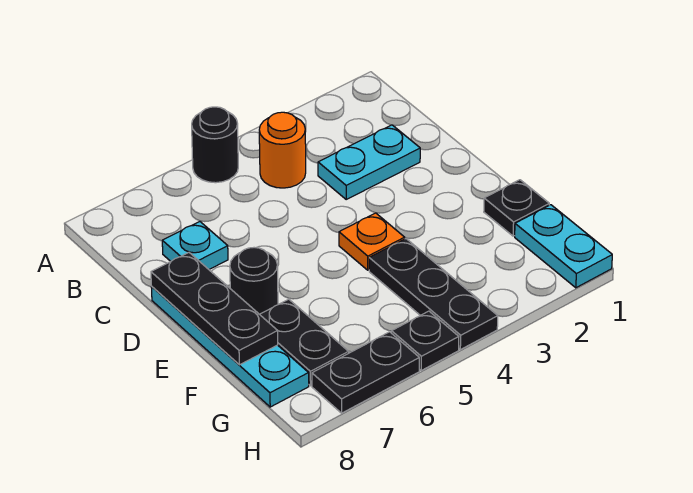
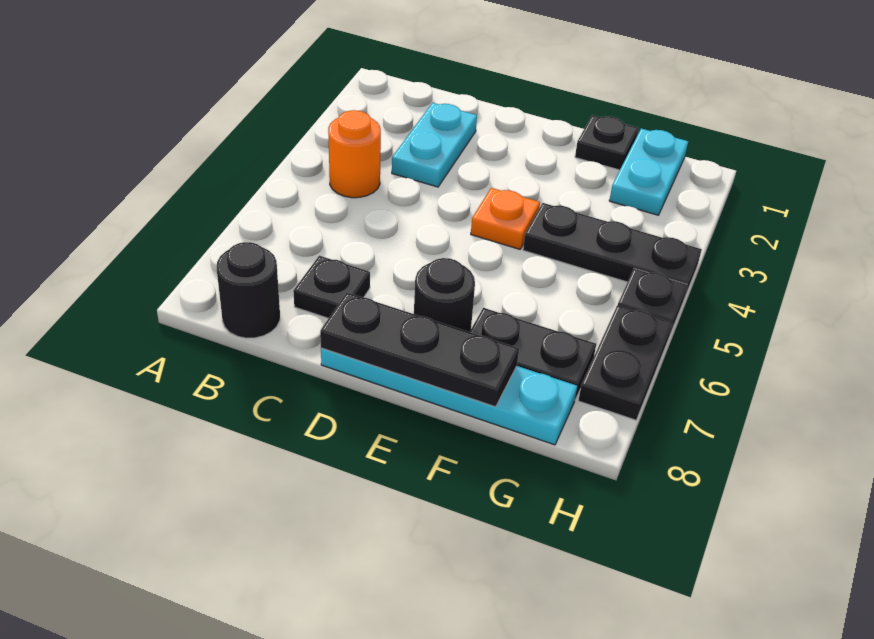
black 1x1 round brick [192,107,238,183] -> black 1x1 round brick moved to [217,242,280,338]
cyan 1x1 plate [162,222,228,269] -> black 1x1 plate [293,256,370,318]
cyan 1x2 plate [515,205,612,288] -> cyan 1x2 plate turned to [609,128,688,215]

